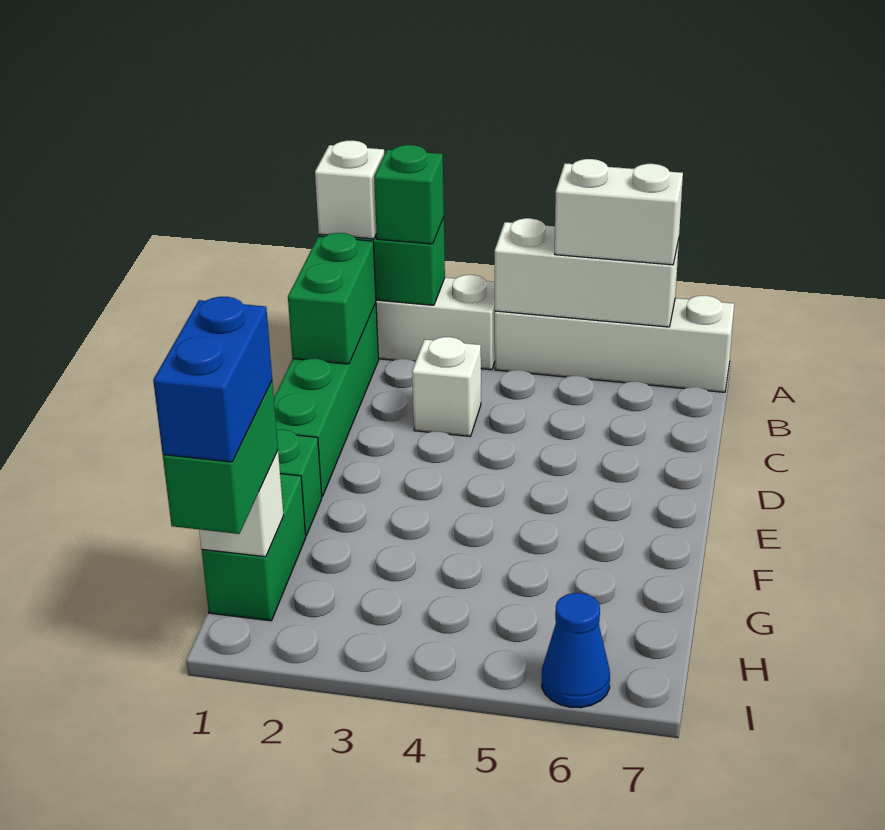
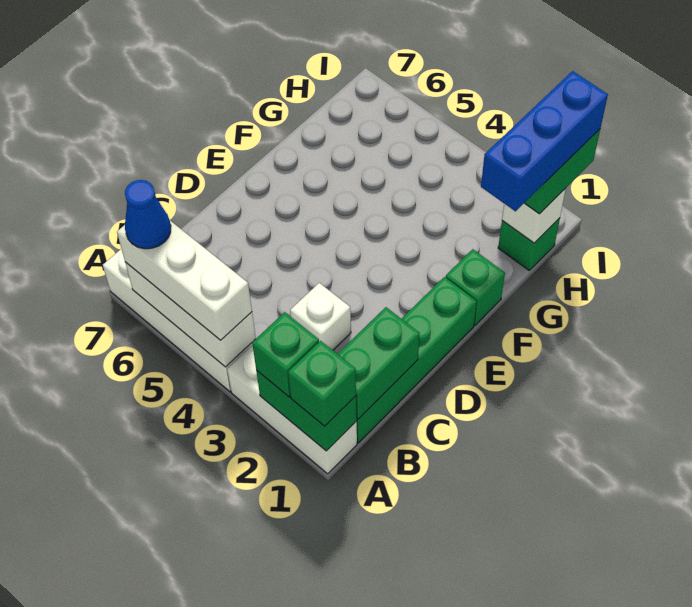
white 1x1 brick [315,141,384,239] -> green 1x1 brick [288,341,356,426]
white 1x2 brick [555,159,683,265] -> white 1x3 brick [117,221,252,340]
green 1x2 brick [202,474,306,621] -> green 1x1 brick [498,218,560,270]
blue 1x2 brick [153,297,272,462] -> blue 1x3 brick [481,71,608,211]
blue 1x1 cone [542,593,610,708] -> blue 1x1 cone moved to [125,180,171,249]

